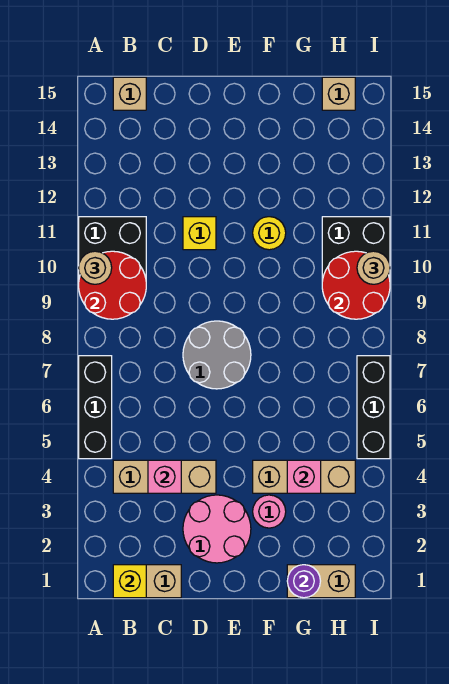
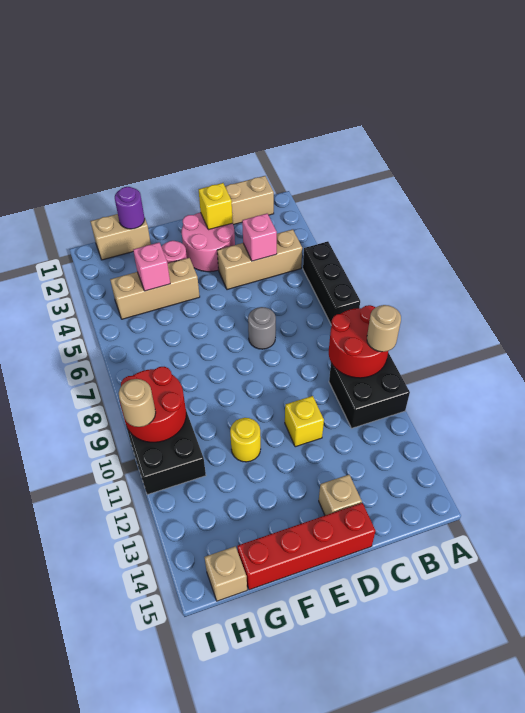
yellow 1x1 brick [113,565,146,598] -> yellow 1x1 brick moved to [199,183,233,230]
tan 1x1 brick [113,77,146,110] -> tan 1x1 brick moved to [319,475,362,515]
grey 2x2 round brick [183,321,251,389] -> grey 1x1 round brick [248,307,276,349]
none -> red 1x4 brick [237,503,376,590]
black 1x3 brick [357,356,390,459] -> none

